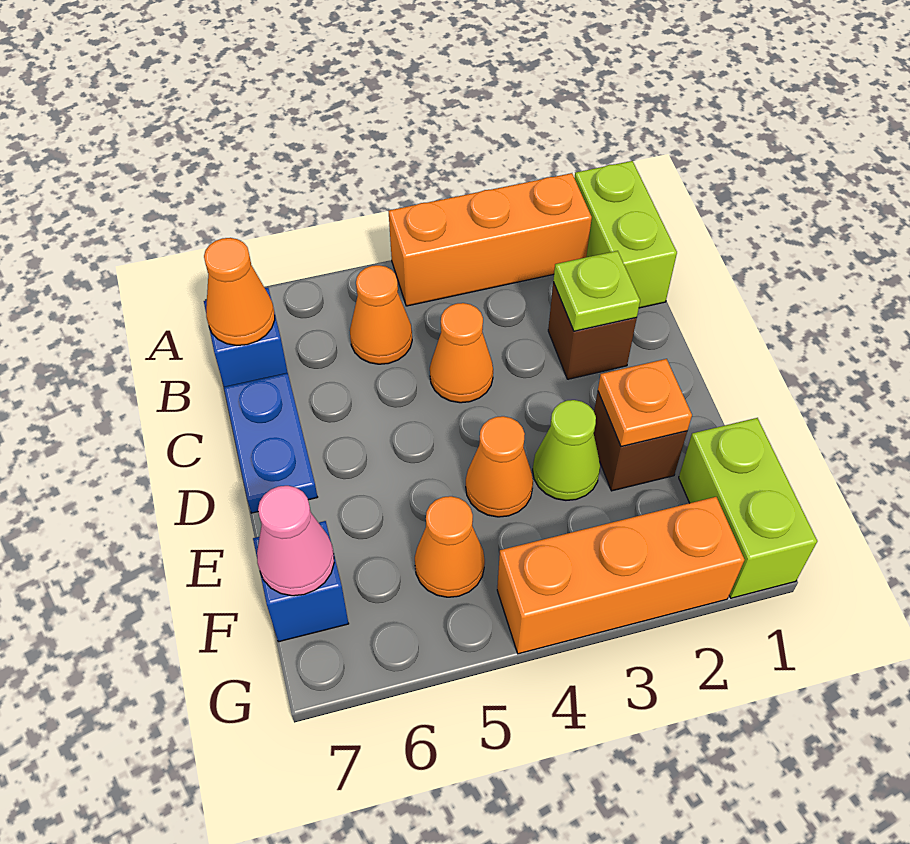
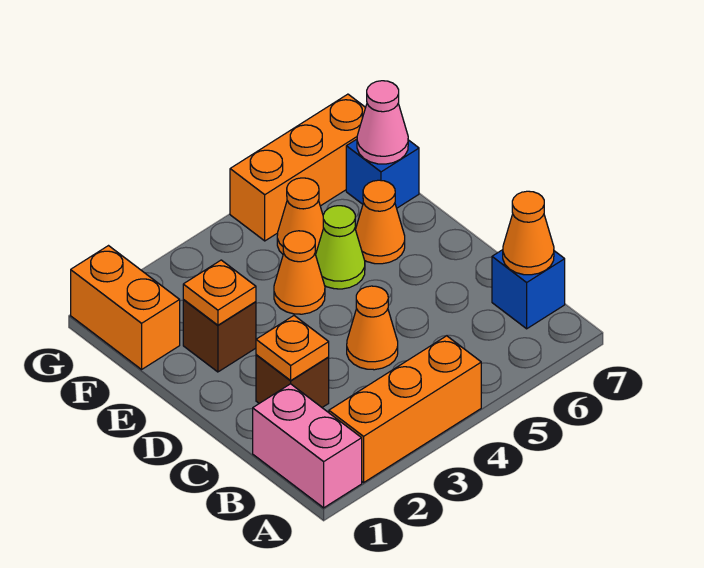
lime 1x2 brick [574,161,677,308] -> pink 1x2 brick [253,384,362,508]
orange 1x1 cone [350,265,412,364] -> orange 1x1 cone moved to [356,180,405,264]
lime 1x1 plate [553,251,640,331] -> orange 1x1 plate [256,316,329,381]
blue 1x2 plate [224,373,317,513] -> none
lime 1x1 cone [533,400,600,500] -> lime 1x1 cone moved to [316,206,365,289]
lime 1x2 brick [679,418,817,598] -> orange 1x2 brick [71,246,180,369]
orange 1x3 brick [497,497,745,654] -> orange 1x3 brick moved to [230,94,366,241]

